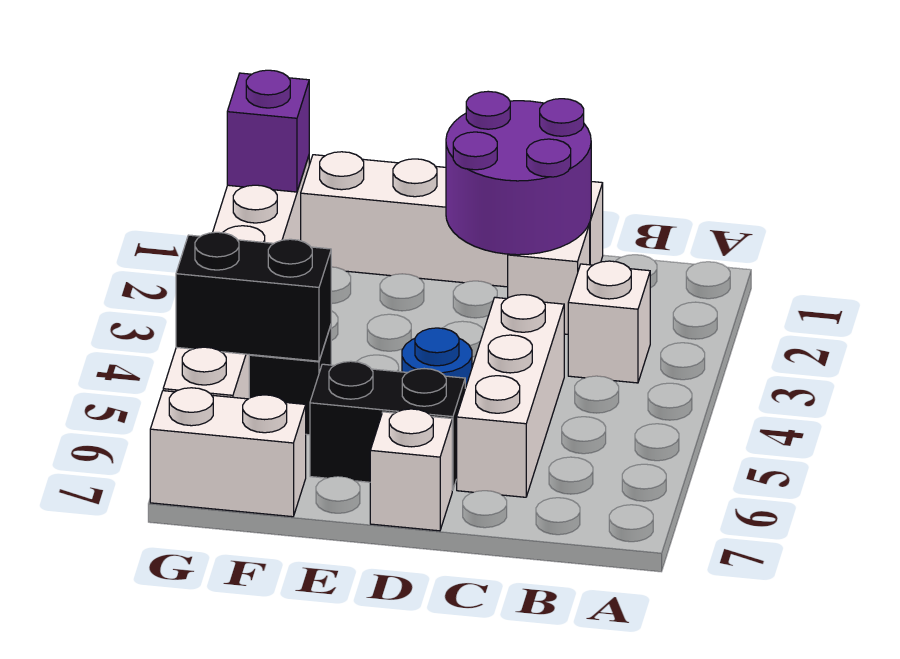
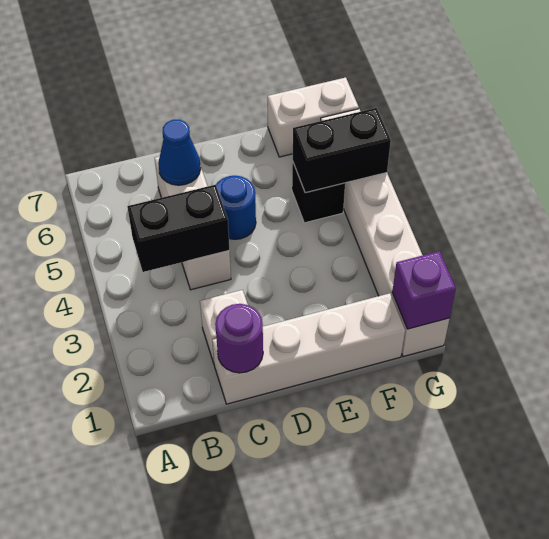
white 1x1 brick [568,261,650,383] -> none
purple 2x2 round brick [446,91,591,255] -> purple 1x1 round brick [215,304,263,373]
none -> blue 1x1 cone [158,120,201,185]
black 1x2 brick [310,361,465,490] -> black 1x2 brick moved to [127,185,229,272]
white 1x1 brick [370,409,452,531] -> none

